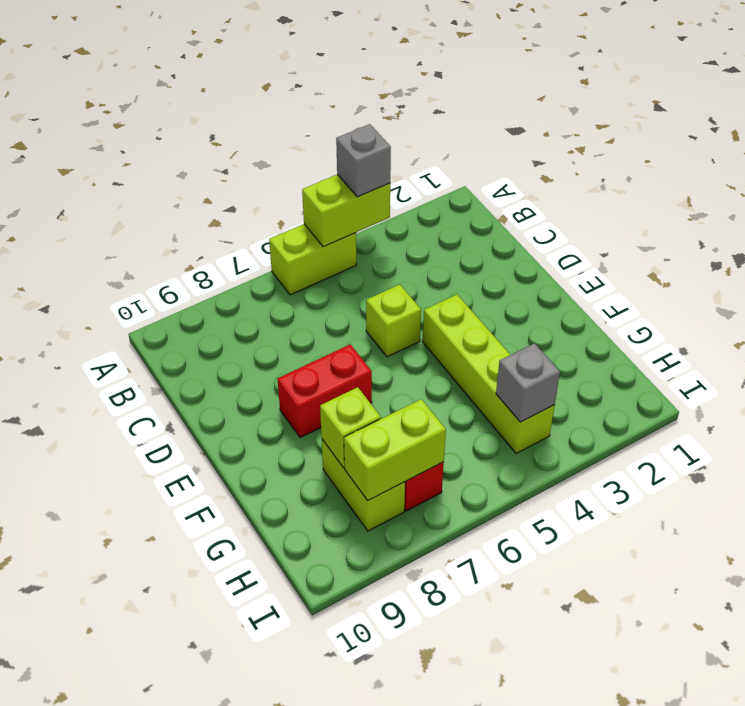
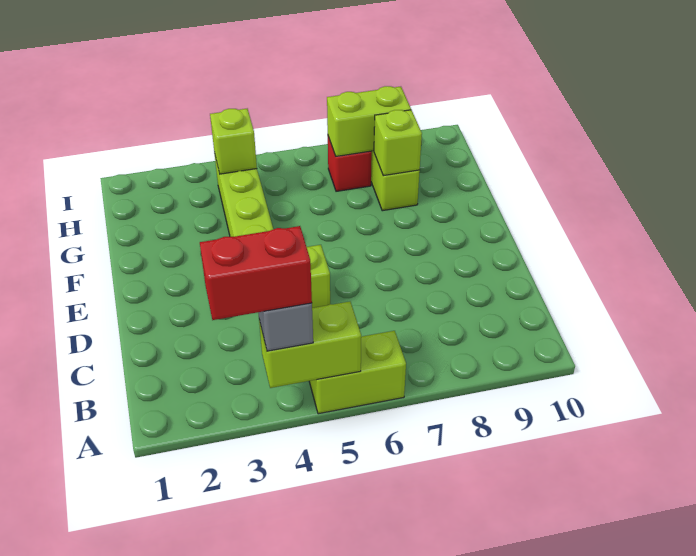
red 1x2 brick [278,344,372,438] -> red 1x2 brick moved to [200,226,312,320]
grey 1x1 brick [496,343,560,422] -> lime 1x1 brick [210,109,257,174]

